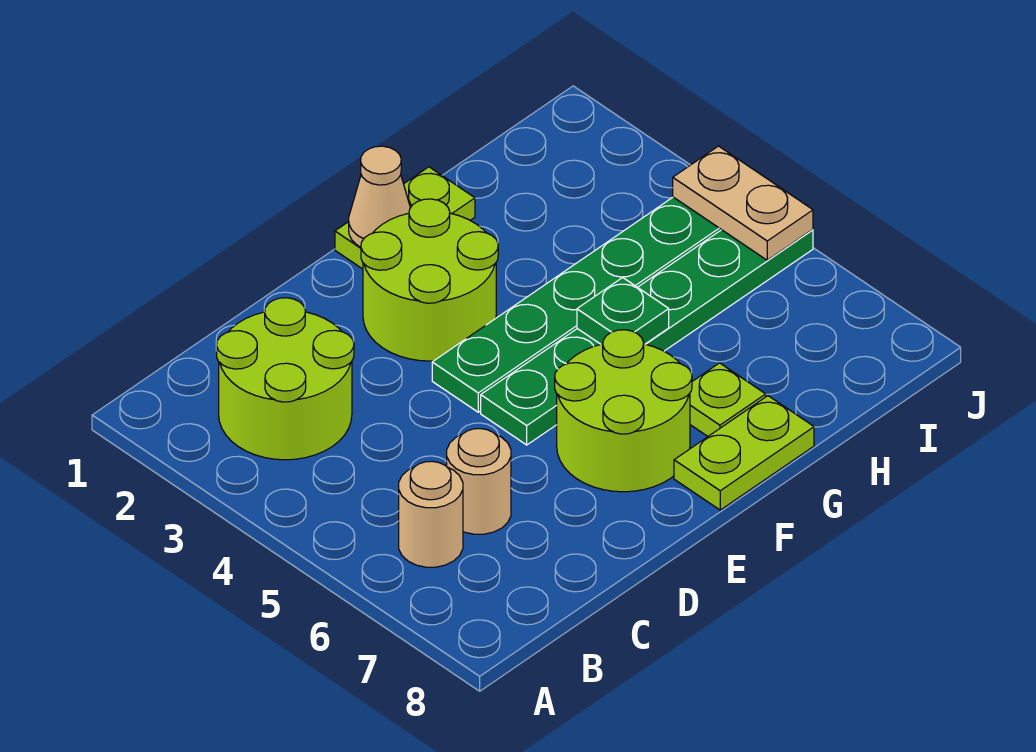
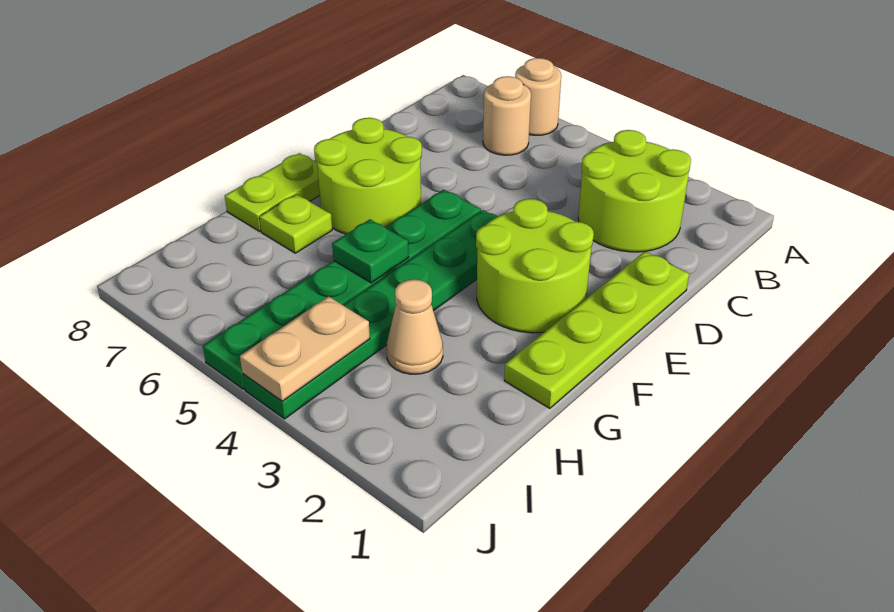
tan 1x1 round brick [447,429,511,534] -> tan 1x1 round brick moved to [515,58,561,135]
lime 1x2 plate [335,167,475,269] -> lime 1x4 plate [504,252,689,408]
tan 1x1 cone [349,146,410,247] -> tan 1x1 cone moved to [386,279,443,374]
tan 1x2 plate [673,146,813,260] -> tan 1x2 plate turned to [240,296,370,401]

